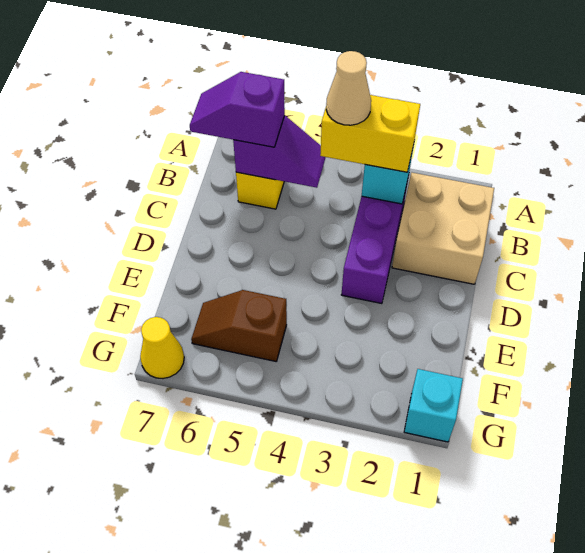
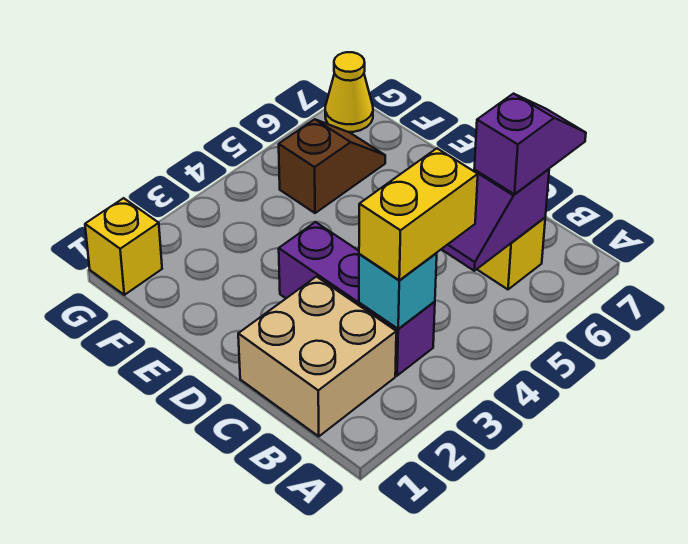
tan 1x1 cone [326,51,371,125] -> none
cyan 1x1 brick [404,369,463,442] -> yellow 1x1 brick [85,198,162,295]

